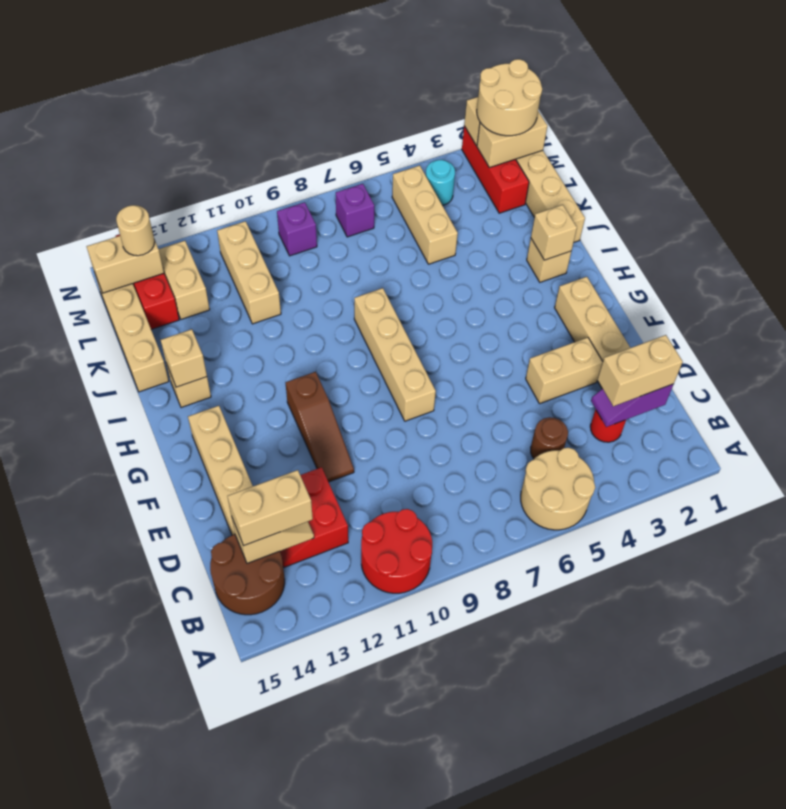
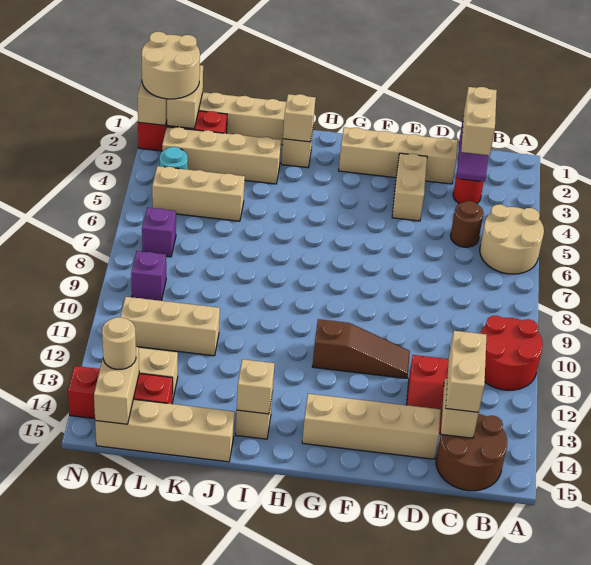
tan 1x4 brick [354,288,436,421] -> tan 1x4 brick moved to [162,127,281,184]

